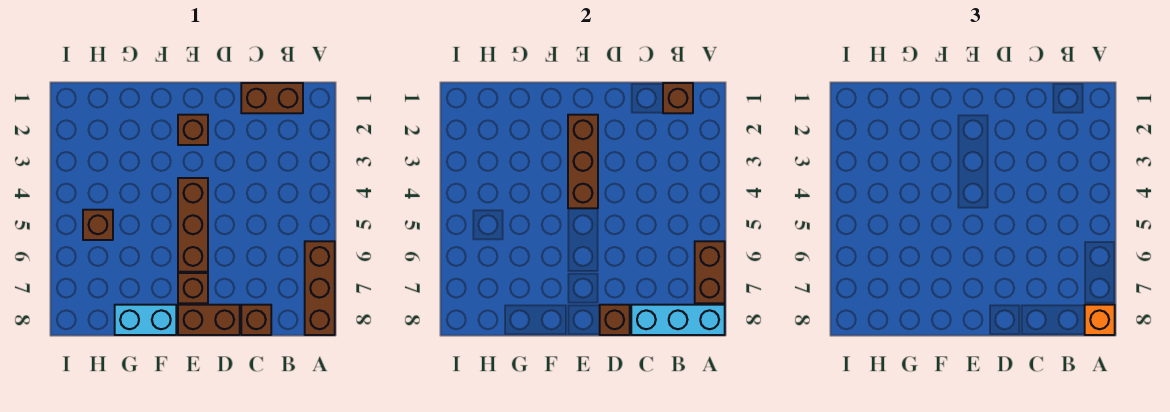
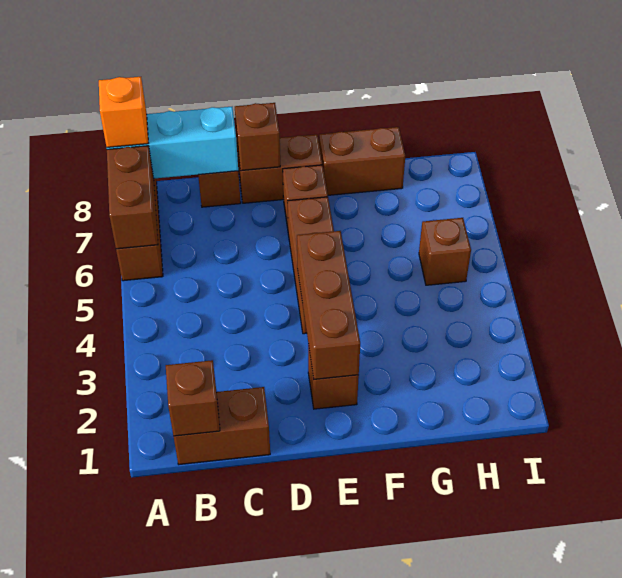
cyan 1x2 brick [115,305,176,335] -> brown 1x2 brick [319,127,405,195]

